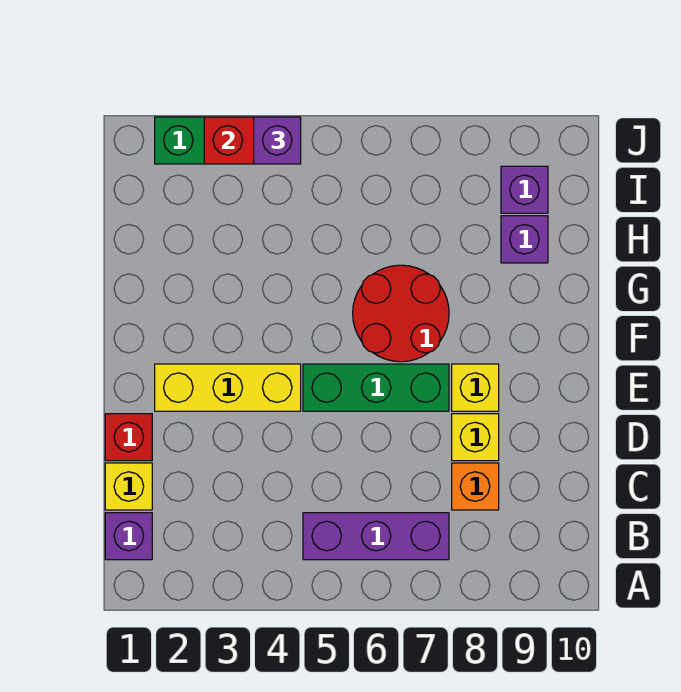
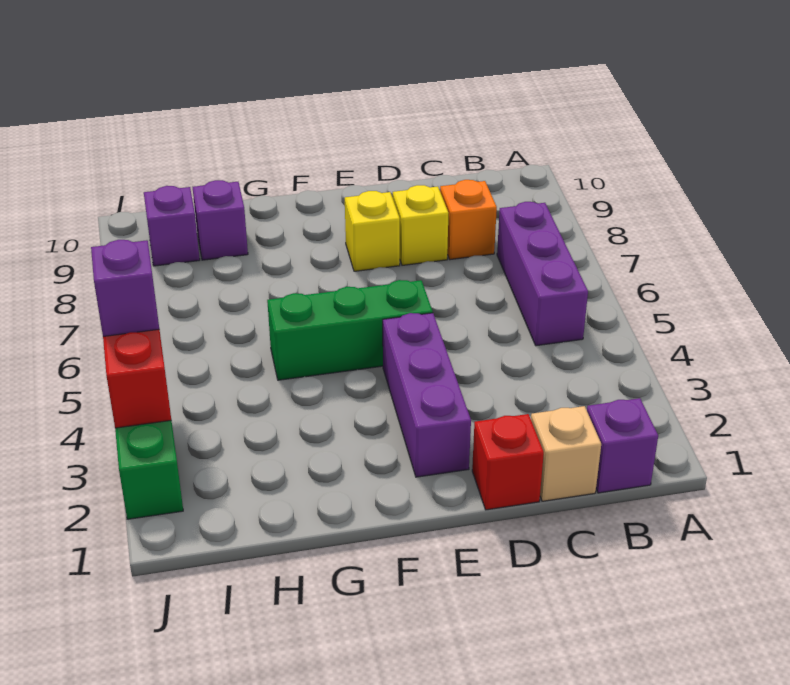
yellow 1x1 brick [105,463,152,510] -> tan 1x1 brick [531,406,601,501]
yellow 1x3 brick [155,364,301,411] -> purple 1x3 brick [383,313,471,477]
green 1x3 brick [303,364,449,411] -> green 1x3 brick turned to [267,280,433,380]
red 2x2 round brick [353,265,449,362] -> none

